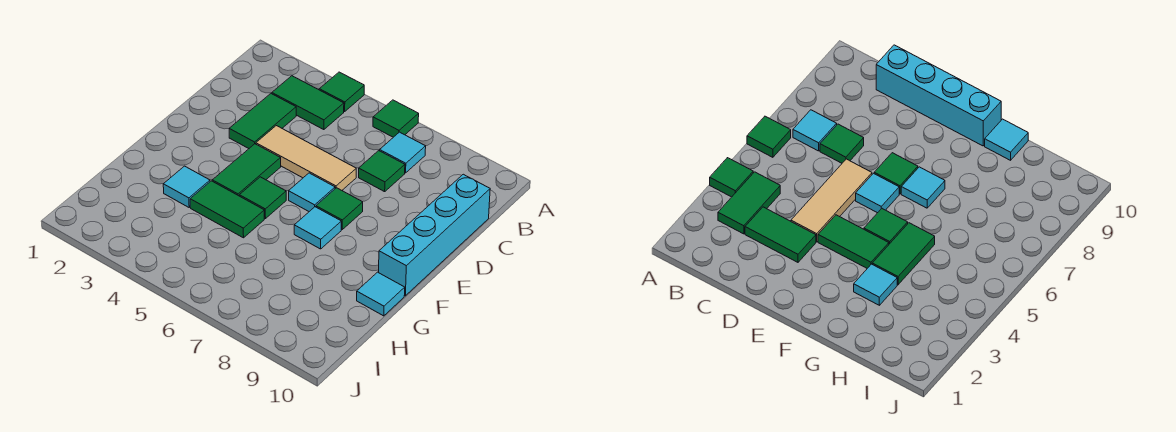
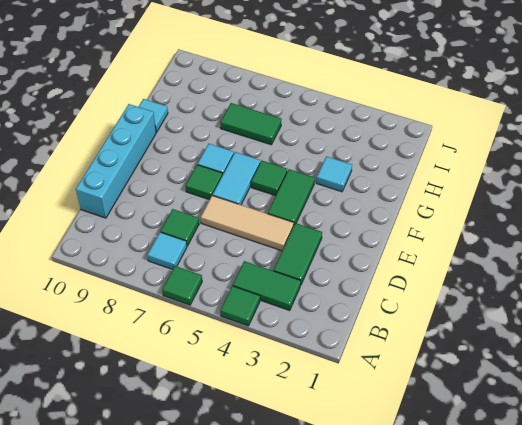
cyan 1x1 tile [289,173,335,211] -> cyan 1x2 tile [213,152,260,205]
green 1x2 tile [190,181,264,238] -> green 1x2 tile moved to [220,103,282,145]

